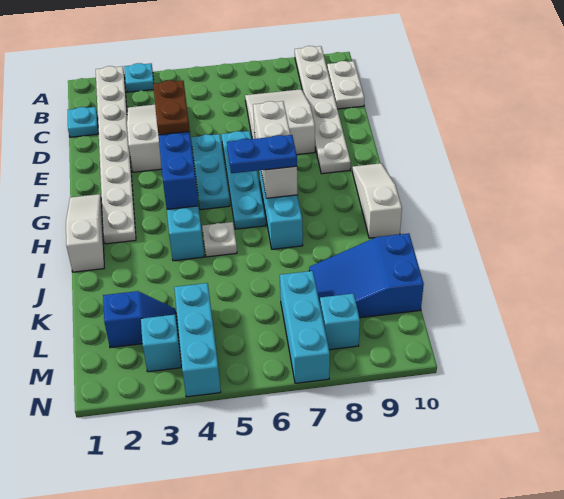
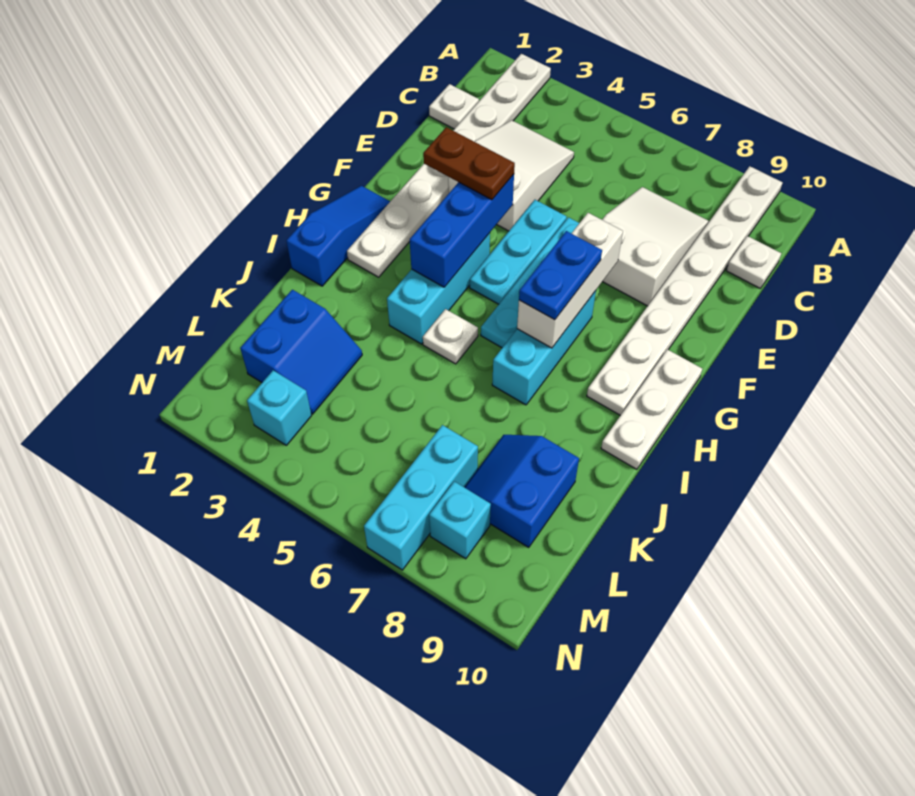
cyan 1x1 plate [124,63,154,92] -> none
white 1x6 plate [295,46,351,174] -> white 1x8 plate [587,166,783,415]
white 1x2 plate [327,61,364,109] -> white 1x1 plate [726,236,781,288]
cyan 1x1 plate [68,107,98,137] -> white 1x1 plate [429,84,479,129]
brown 1x2 plate [153,80,190,135] -> brown 1x2 plate turned to [423,127,515,200]
white 1x3 slope [66,194,104,272] -> blue 1x3 slope [286,186,390,286]
white 1x3 slope [352,163,402,238] -> white 1x3 plate [601,349,702,469]
blue 1x2 plate [227,135,297,173] -> blue 1x2 plate turned to [519,231,602,320]
blue 2x3 slope [309,233,424,318] -> blue 2x2 slope [464,435,579,547]
blue 1x2 slope [103,291,178,348] -> blue 2x2 slope [240,290,362,414]
cyan 1x3 brick [174,283,221,397] -> none

